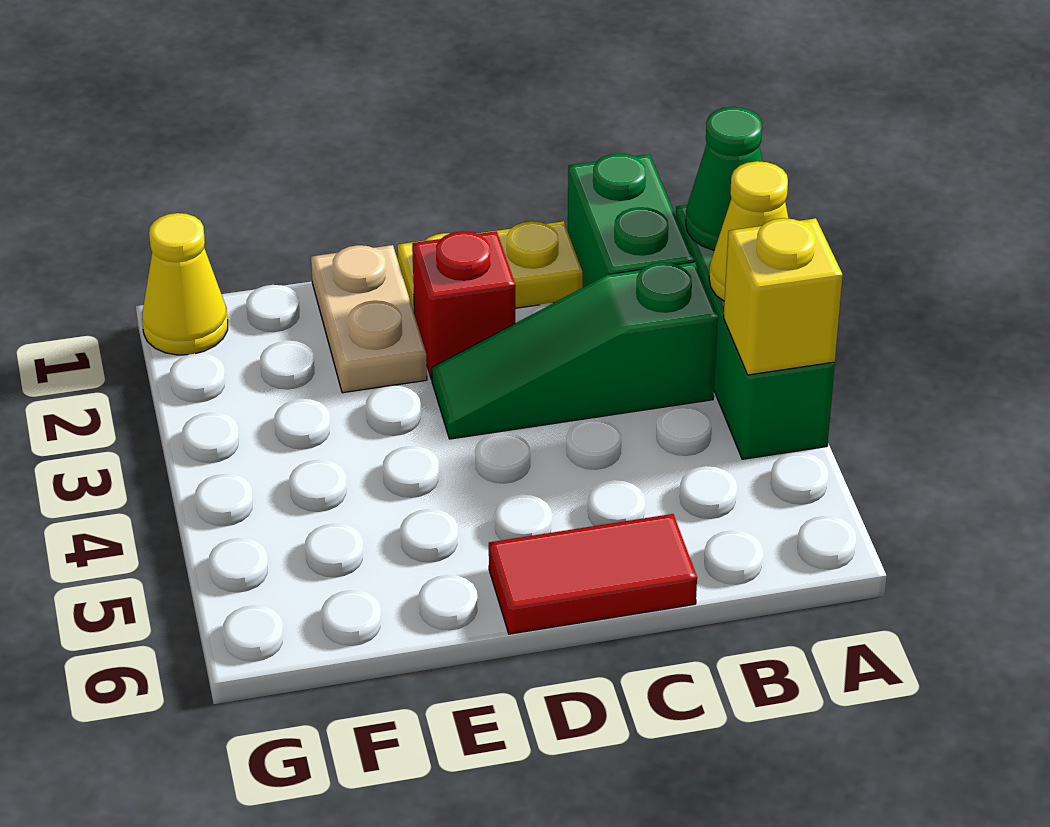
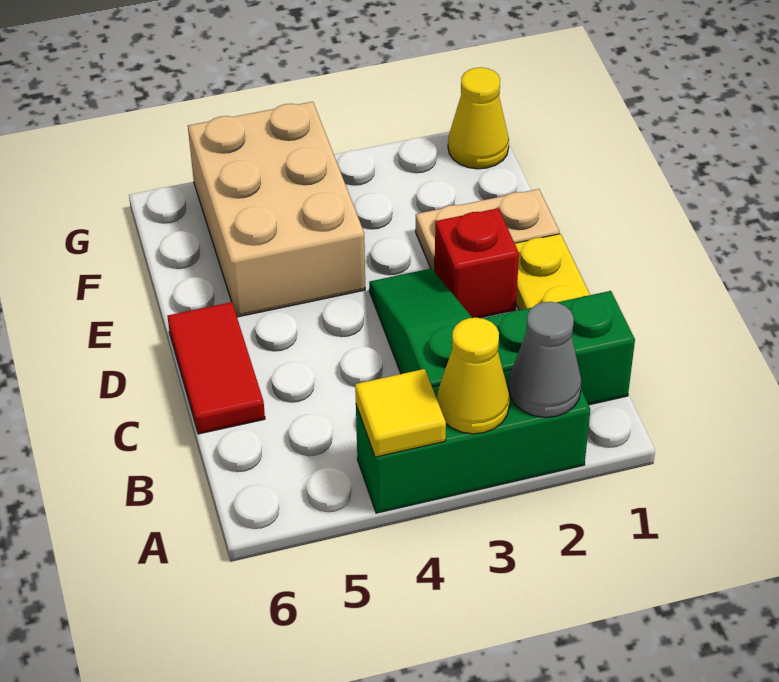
green 1x1 cone [686,107,762,250] -> grey 1x1 cone [509,302,581,417]
yellow 1x1 brick [724,218,843,375] -> yellow 1x1 tile [355,369,446,457]
none -> tan 2x3 brick [188,102,365,317]

